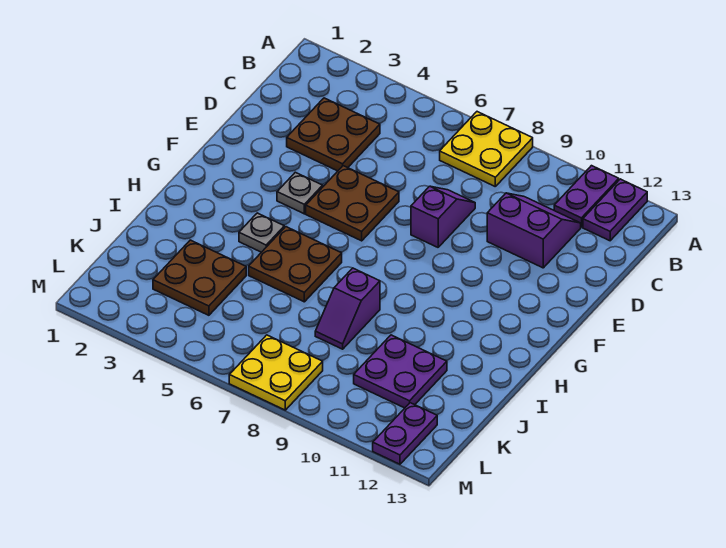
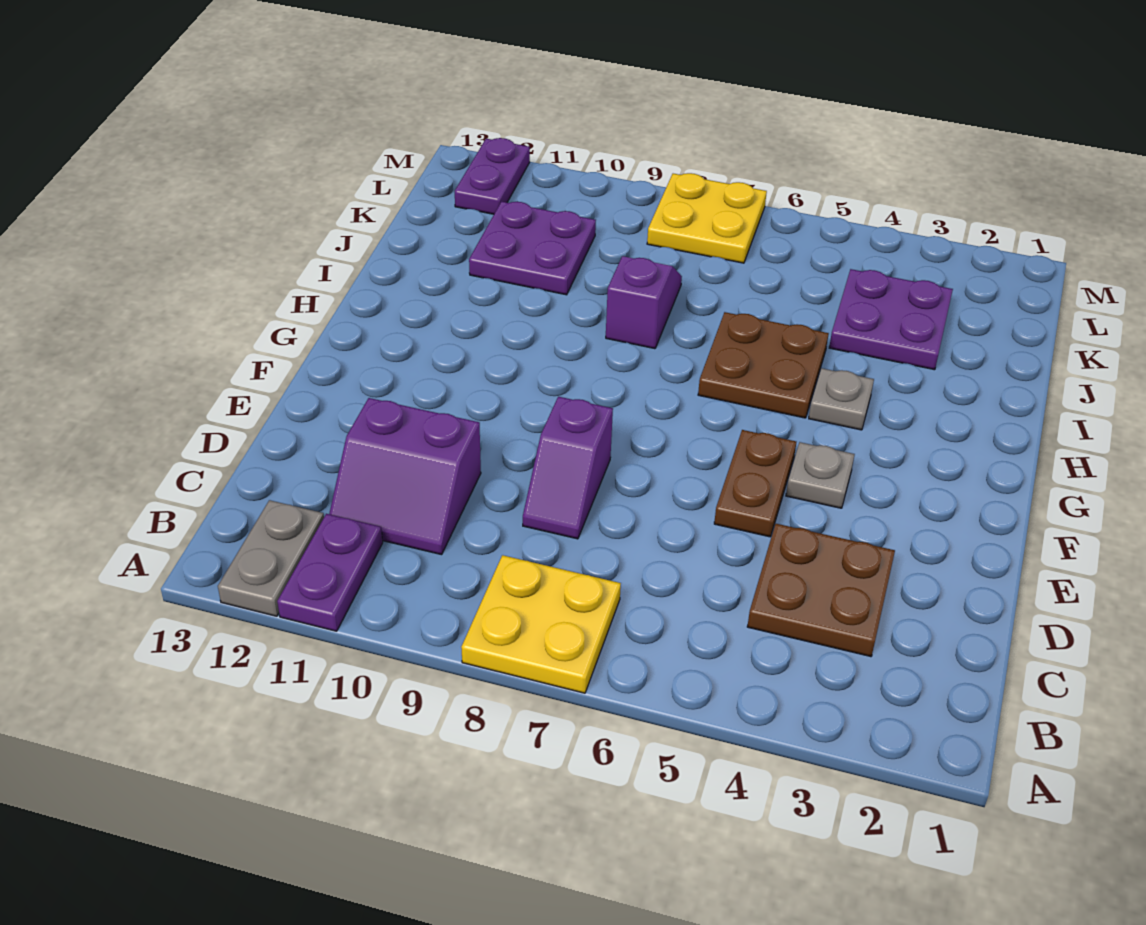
purple 1x2 plate [583,179,647,241] -> grey 1x2 plate [218,500,324,616]
brown 2x2 plate [306,166,399,241] -> brown 1x2 plate [714,430,796,537]
brown 2x2 plate [153,240,246,315] -> purple 2x2 plate [829,269,953,370]

